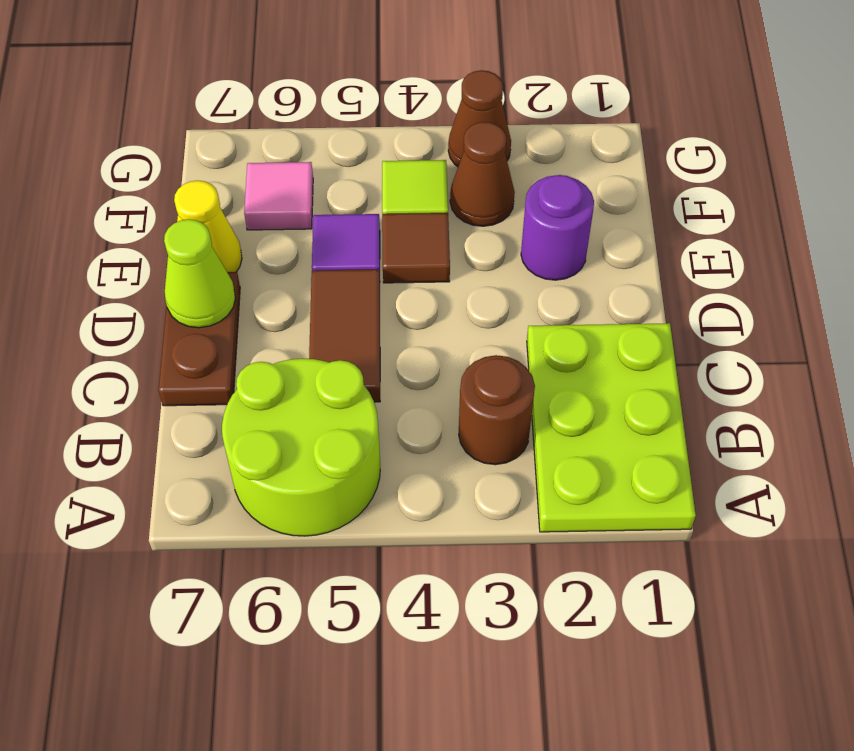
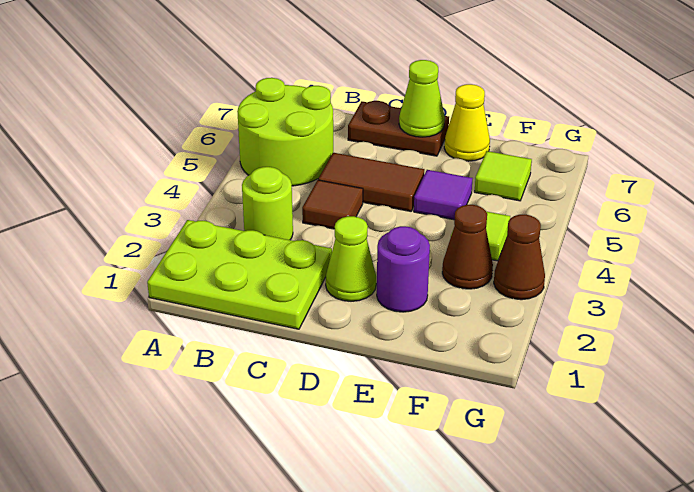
brown 1x1 round brick [459,355,535,465] -> lime 1x1 round brick [242,167,293,240]
none -> lime 1x1 cone [326,216,376,301]
brown 1x1 tile [382,213,450,283] -> brown 1x1 tile moved to [302,180,363,229]
pink 1x1 tile [244,162,313,230] -> lime 1x1 tile [475,151,532,201]

